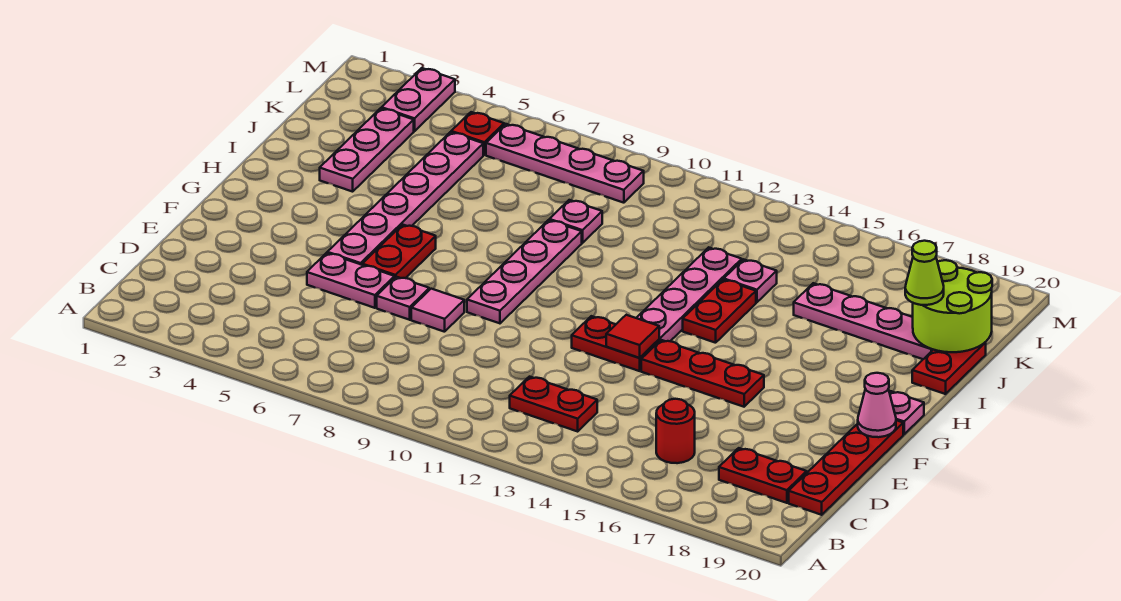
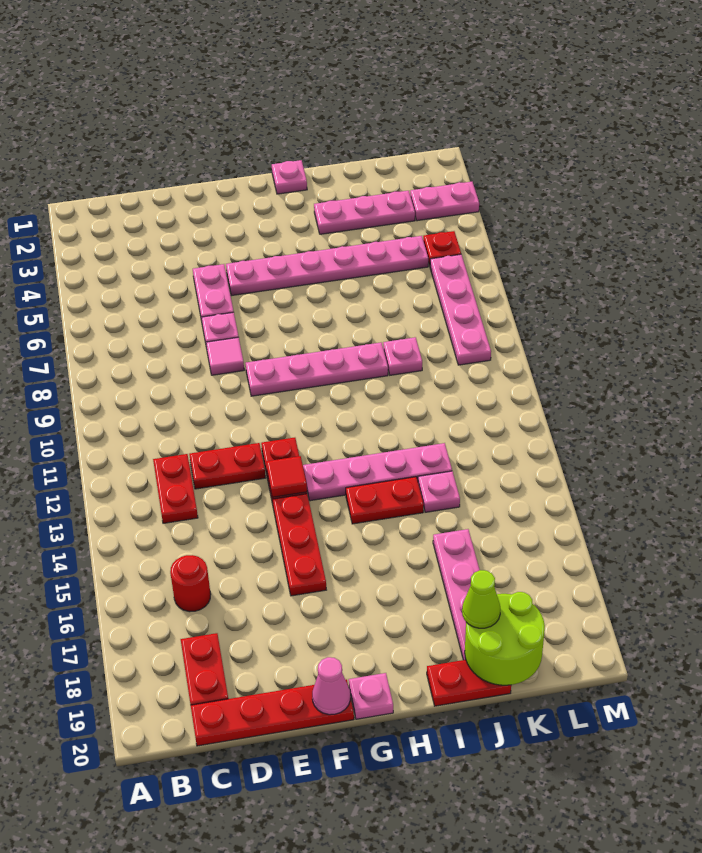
red 1x2 plate [362,225,436,278] -> red 1x2 plate moved to [189,443,265,489]
none -> pink 1x1 plate [272,160,307,194]

